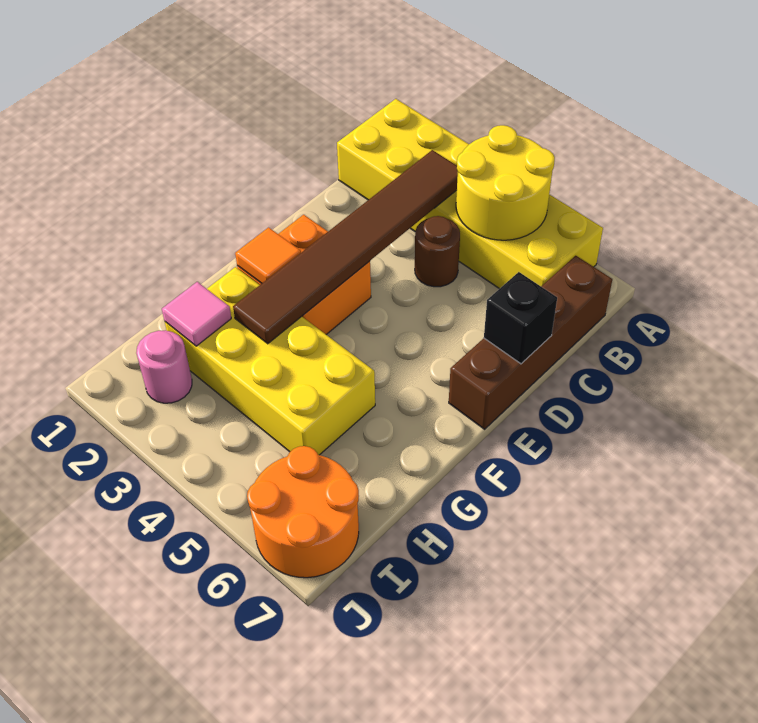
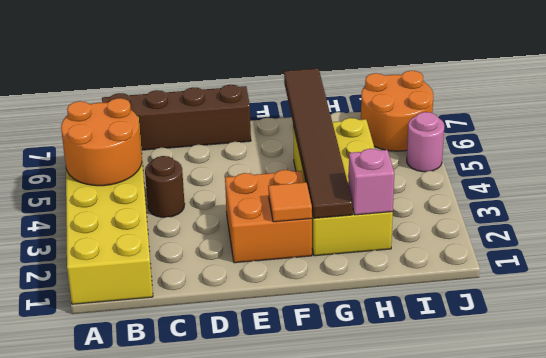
yellow 2x2 round brick [456,125,555,240] -> orange 2x2 round brick [61,98,142,186]
brown 1x6 tile [233,150,458,344] -> brown 1x6 tile turned to [284,68,353,218]
black 1x1 brick [484,272,557,364] -> none
pink 1x1 tile [162,282,231,346] -> pink 1x1 brick [348,149,394,215]
pink 1x1 round brick [136,330,192,403] -> pink 1x1 round brick moved to [407,112,444,172]

